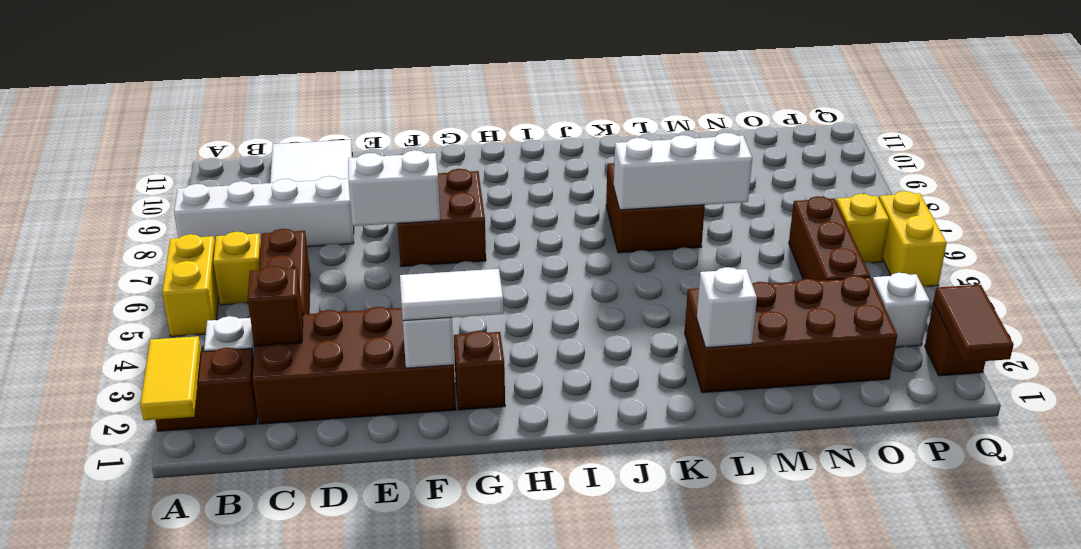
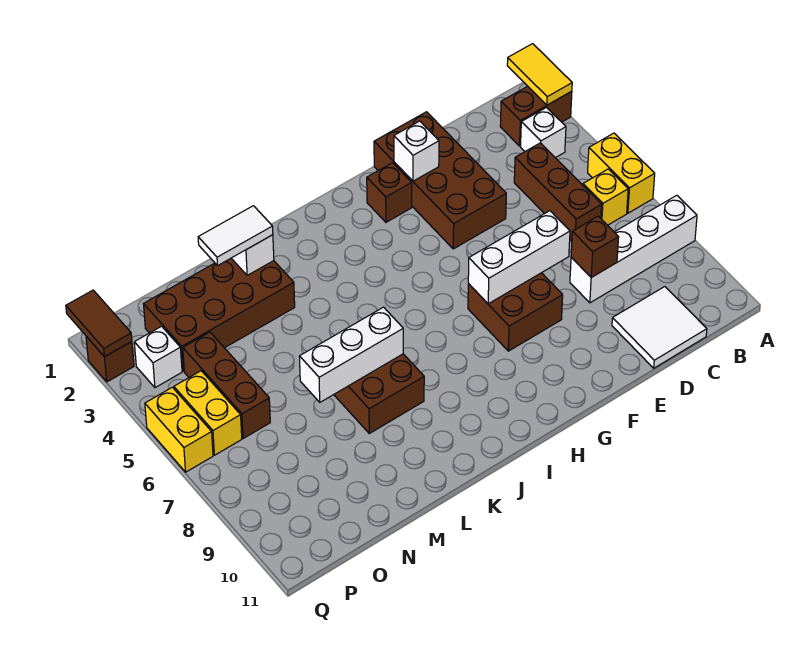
brown 2x4 brick [252,307,456,424] -> brown 2x4 brick turned to [374,112,506,249]
brown 1x1 brick [248,266,303,346] -> brown 1x1 brick moved to [571,216,619,277]
white 1x2 brick [348,150,440,226] -> white 1x3 brick [468,211,570,304]
white 1x2 tile [400,269,504,321] -> white 1x2 tile moved to [198,206,273,265]
yellow 1x1 brick [836,194,889,263] -> yellow 1x2 brick [174,371,242,455]

